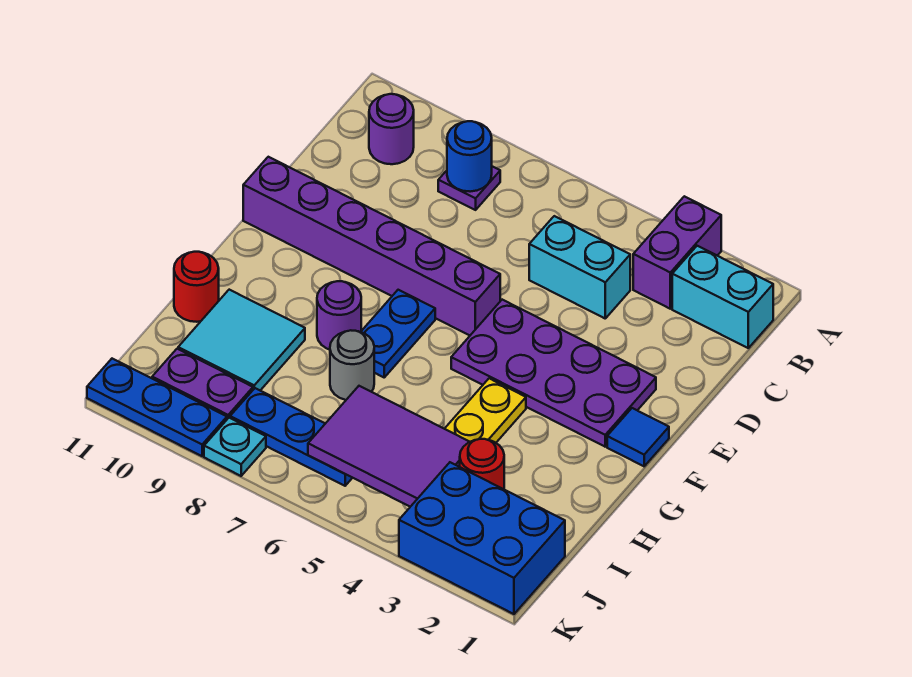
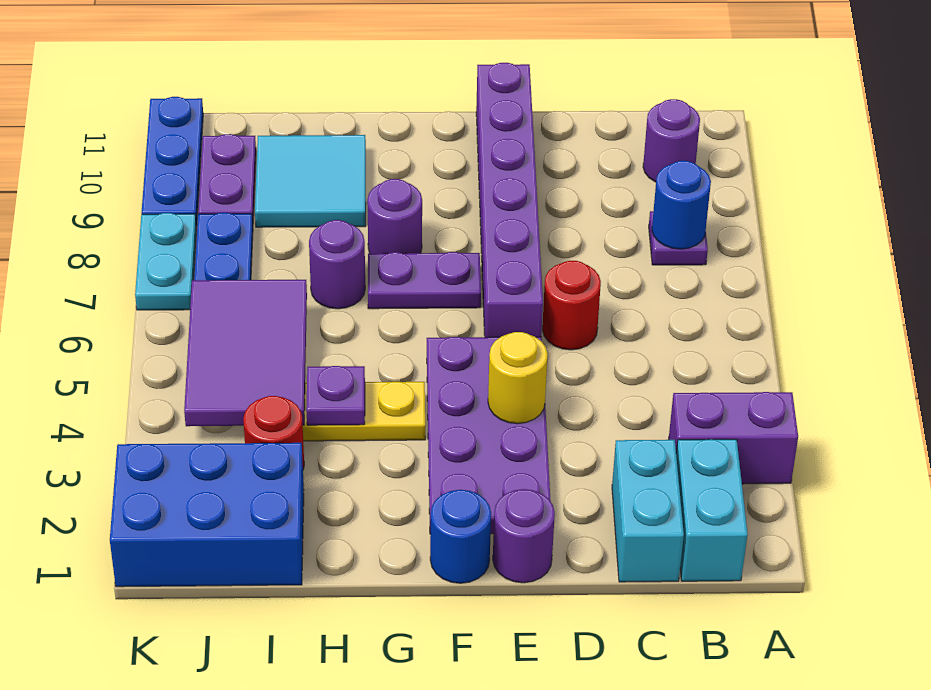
cyan 1x2 brick [529,216,630,318] -> cyan 1x2 brick moved to [612,440,684,582]
none -> purple 1x1 round brick [493,489,555,583]
none -> yellow 1x1 round brick [488,332,548,424]
blue 1x1 tile [607,408,669,466] -> blue 1x1 round brick [430,490,491,583]
blue 1x2 plate [361,290,435,377] -> purple 1x2 plate [368,252,481,309]
none -> purple 1x1 plate [306,366,365,425]
grey 1x1 round brick [330,330,374,400] -> purple 1x1 round brick [309,220,365,309]
red 1x1 round brick [174,252,219,322] -> red 1x1 round brick moved to [542,261,601,350]
blue 2x3 brick [399,462,565,614] -> blue 2x3 brick turned to [110,443,304,587]
cyan 1x1 plate [204,418,266,476] -> cyan 1x2 plate [135,213,197,310]

